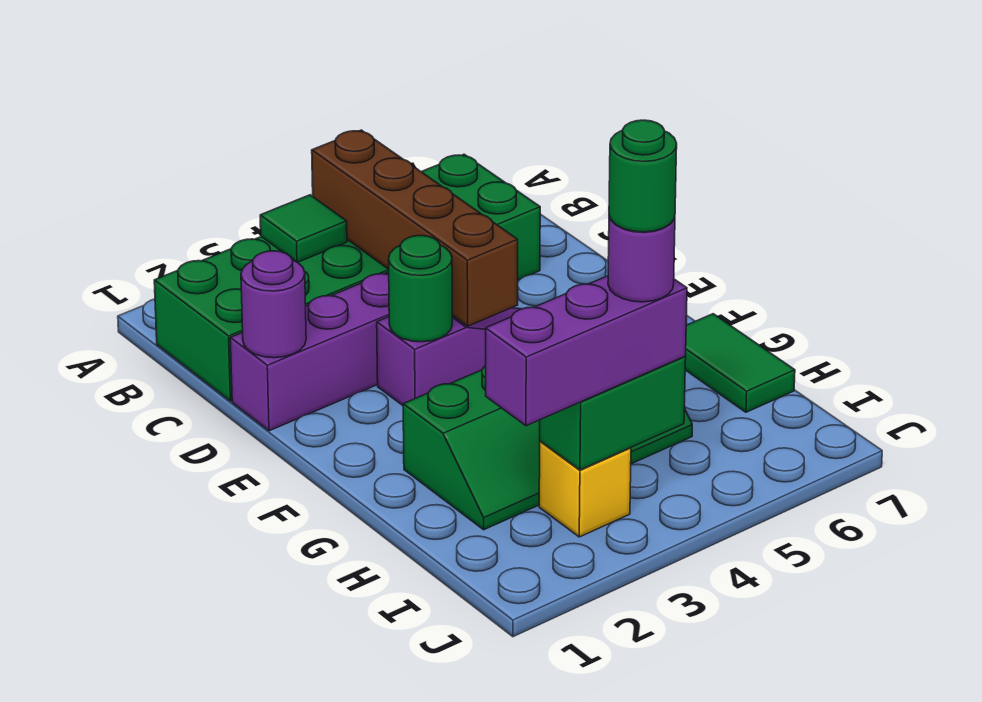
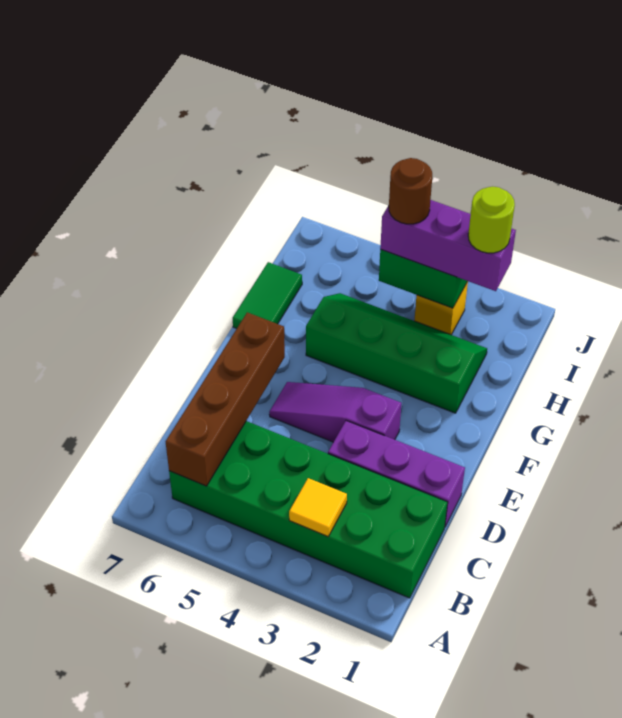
green 1x1 tile [260,195,347,262] -> yellow 1x1 tile [289,478,347,537]
brown 1x4 brick [312,130,518,326] -> brown 1x4 brick moved to [166,312,285,486]
purple 1x1 round brick [241,251,306,358] -> none
green 1x1 round brick [389,235,452,342] -> none
none -> lime 1x1 round brick [468,187,515,253]
purple 1x1 round brick [608,216,675,302] -> brown 1x1 round brick [389,158,432,224]
green 1x1 round brick [609,120,677,232] -> none

